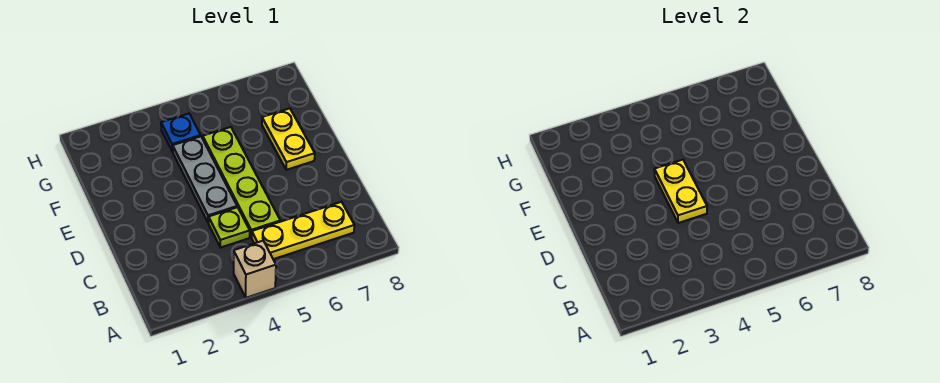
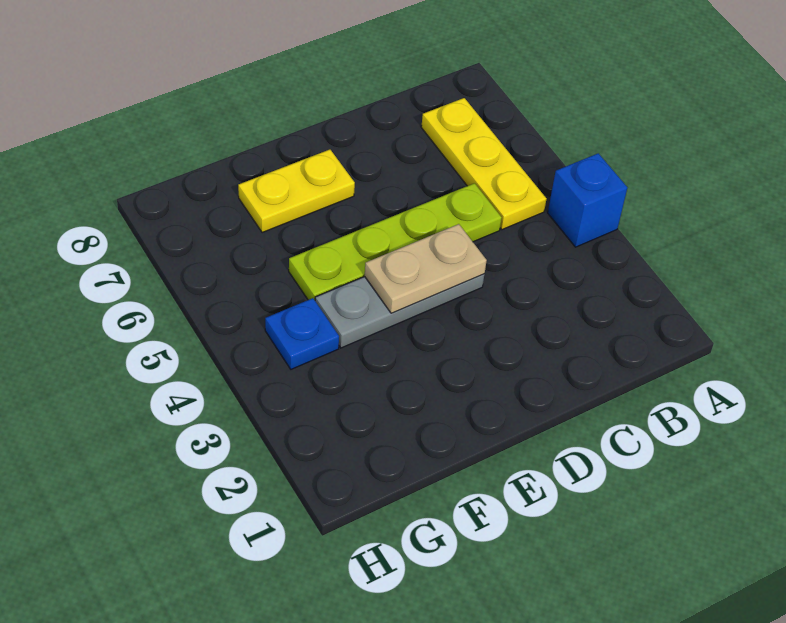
tan 1x1 brick [234,241,276,298] -> blue 1x1 brick [548,153,627,247]
lime 1x1 plate [209,207,250,248] -> none
yellow 1x2 plate [654,160,707,223] -> tan 1x2 plate [365,224,487,313]

